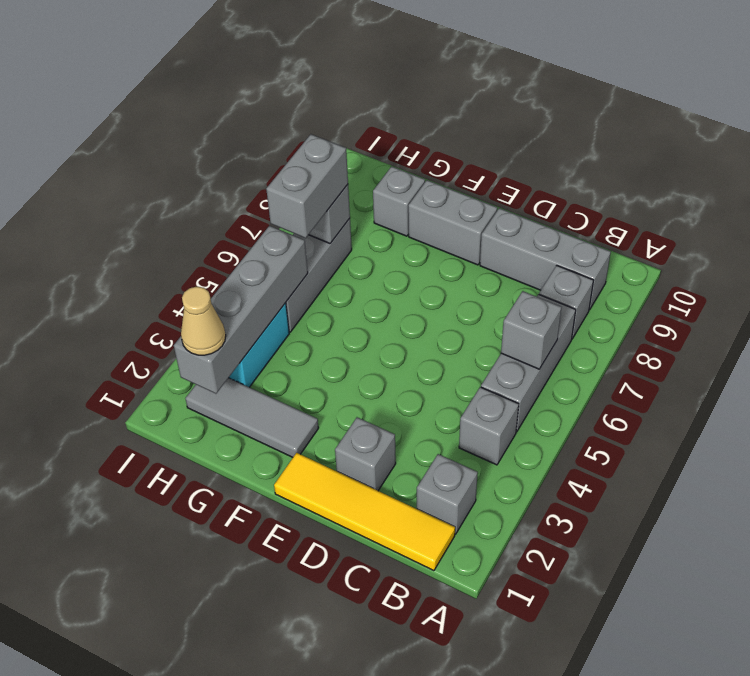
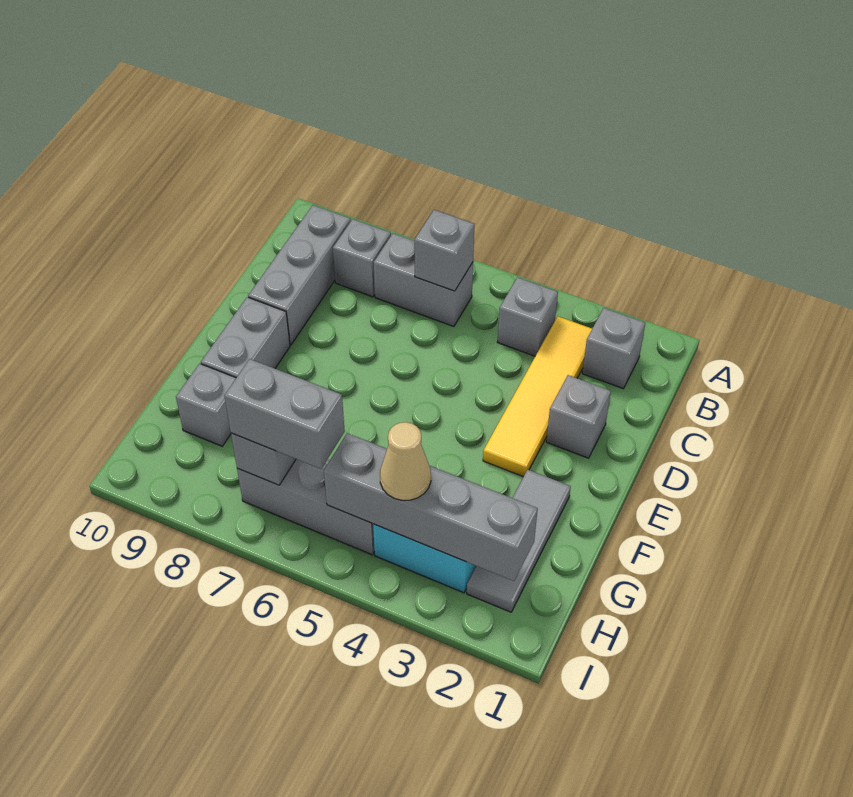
yellow 1x4 tile [274,453,455,571] -> yellow 1x4 tile moved to [483,317,592,477]
grey 1x3 brick [481,294,576,432] -> grey 1x2 brick [373,233,473,327]
tan 1x1 cone [181,287,226,355] -> tan 1x1 cone moved to [380,422,431,500]

